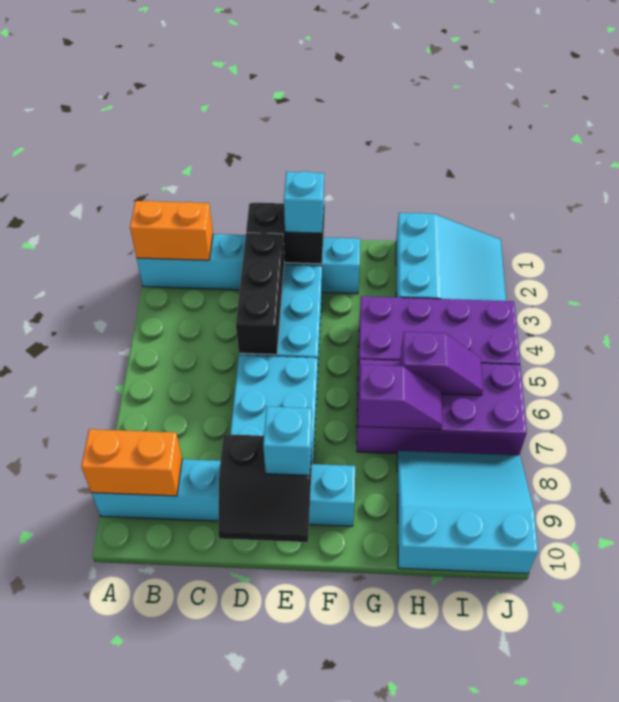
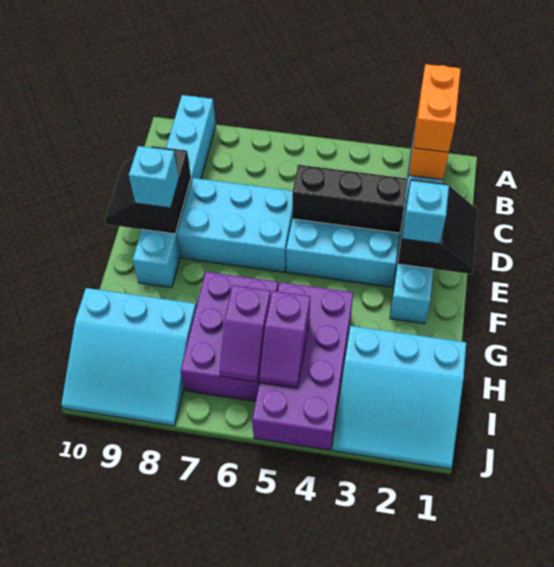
orange 1x2 brick [81,429,182,496] -> orange 1x2 brick moved to [414,64,461,152]
purple 2x4 brick [357,359,527,455] -> purple 2x3 brick [181,272,278,402]
purple 1x2 slope [358,365,442,430] -> purple 1x2 slope moved to [259,291,310,388]
cyan 3x3 slope [397,451,538,574] -> cyan 3x3 slope turned to [61,288,196,426]

